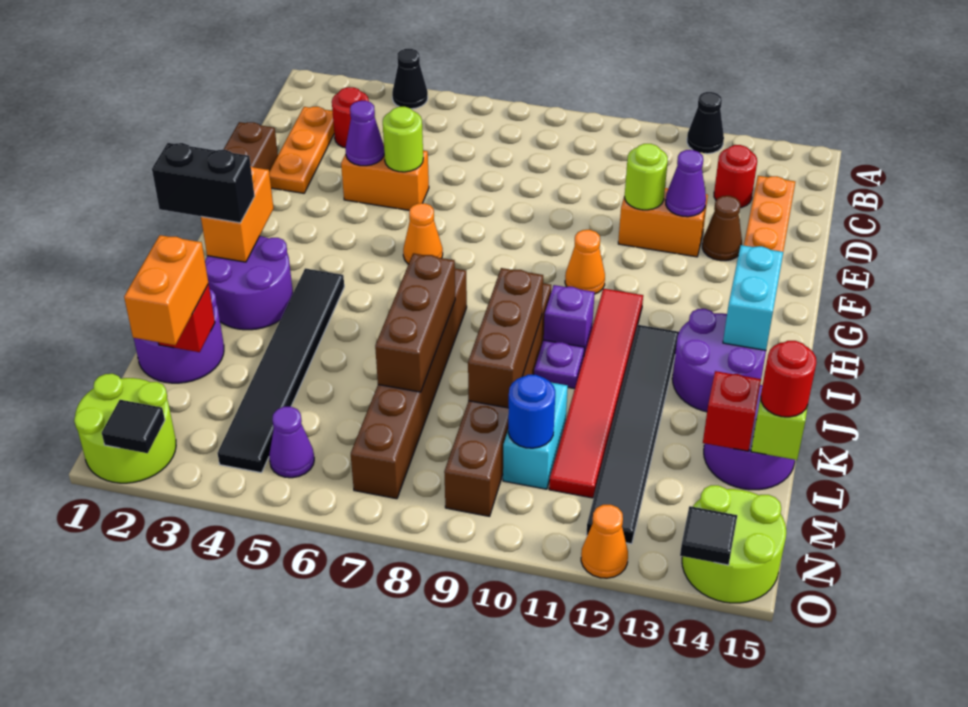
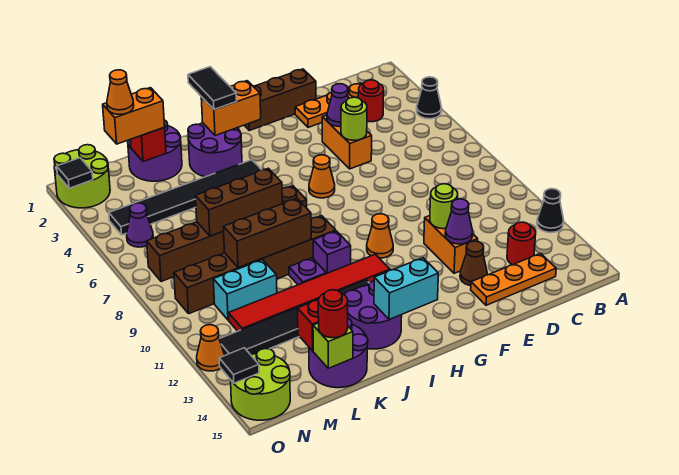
black 1x2 brick [152,143,255,223] -> black 1x2 tile [188,67,237,110]
none -> orange 1x1 cone [107,70,134,114]
blue 1x1 round brick [508,375,555,448] -> none

